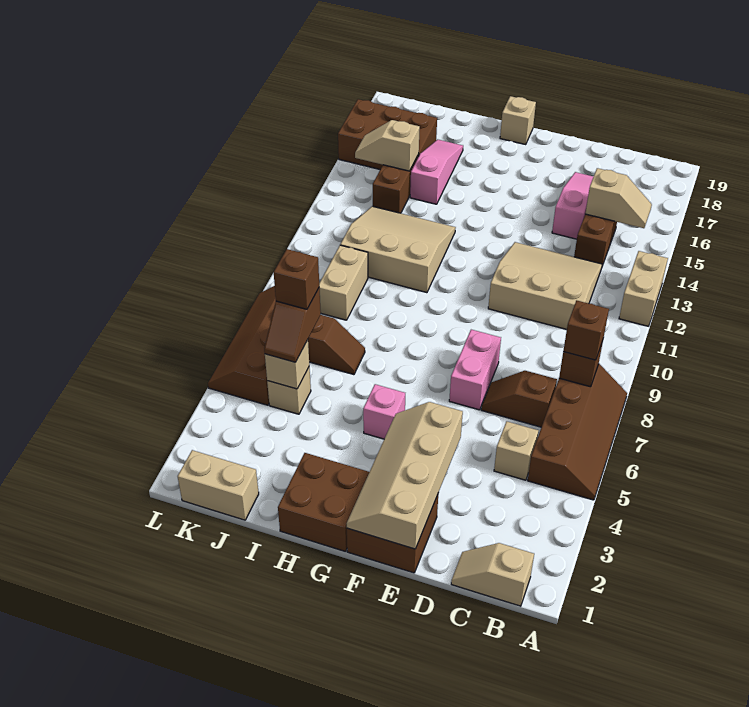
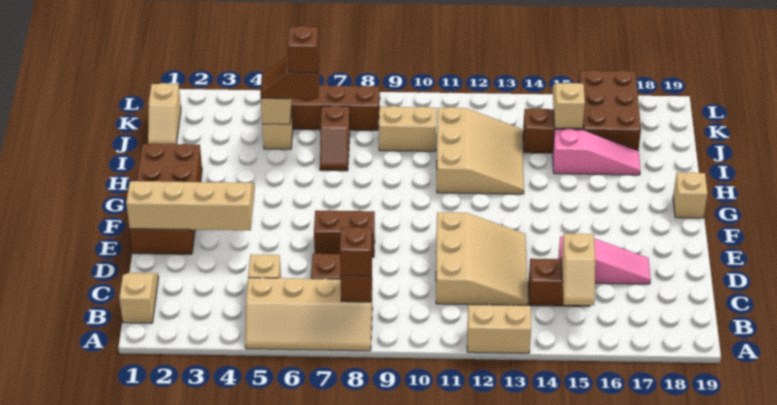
brown 2x4 slope [528,364,627,500] -> tan 2x4 slope [245,278,372,351]
pink 1x2 brick [449,330,501,410] -> brown 1x2 brick [314,210,375,257]
pink 1x1 brick [363,384,405,439] -> none
tan 1x2 brick [178,450,259,520] -> tan 1x2 slope [148,83,181,144]

